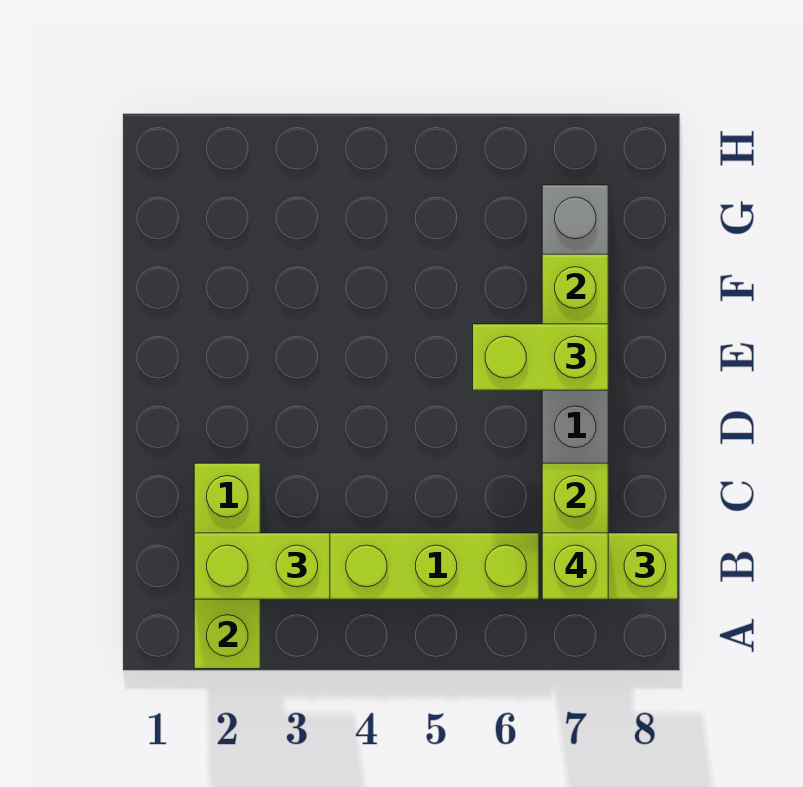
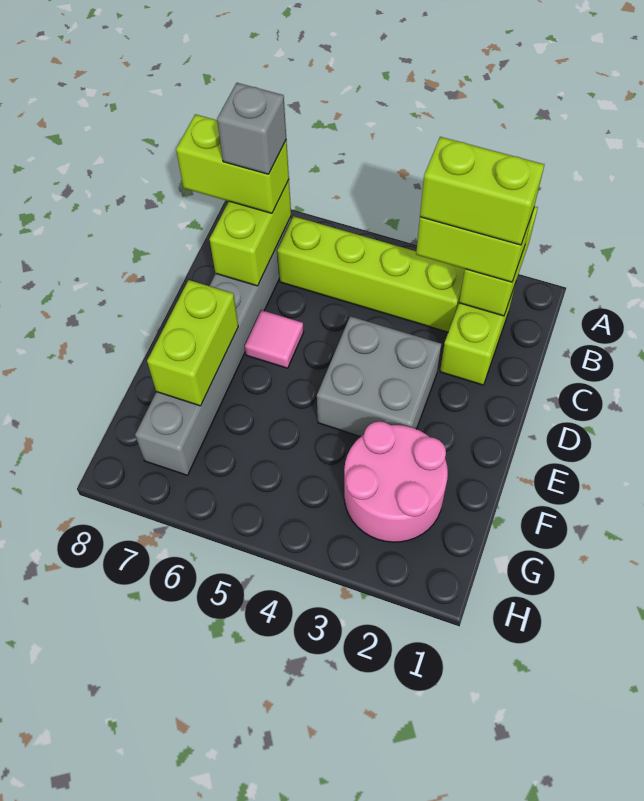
lime 1x1 brick [542,533,608,599] -> grey 1x1 brick [217,83,286,174]
none -> grey 2x2 brick [317,316,441,437]
none -> pink 1x1 tile [245,310,304,368]
lime 1x2 brick [473,324,608,390] -> lime 1x2 brick moved to [420,137,544,245]
none -> pink 2x2 round brick [344,421,448,542]

